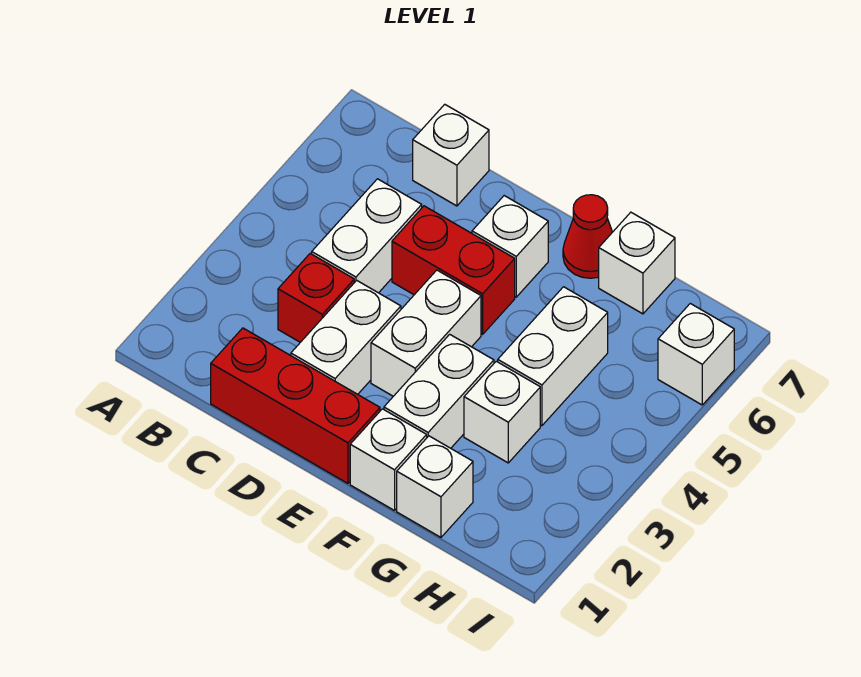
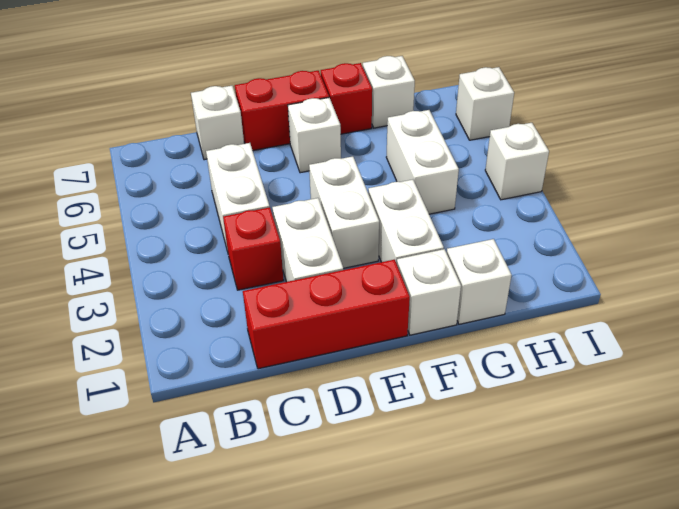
red 1x2 brick [392,206,515,334] -> red 1x2 brick moved to [235,71,329,151]
red 1x1 cone [563,195,612,278] -> red 1x1 brick [321,63,372,134]
white 1x1 brick [464,361,540,463] -> white 1x1 brick moved to [485,123,549,200]

